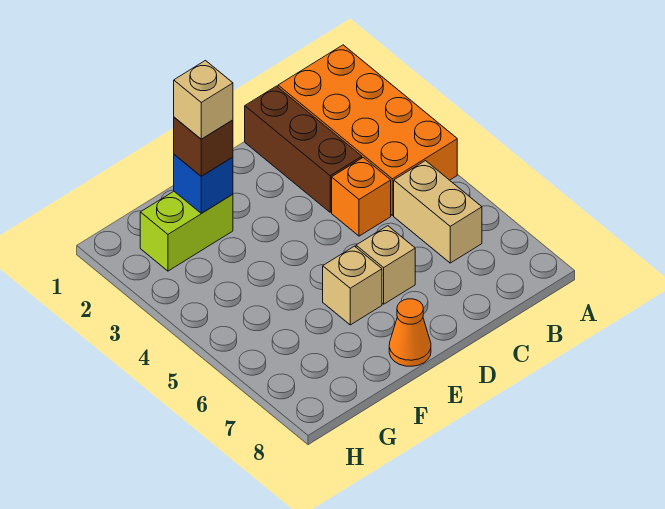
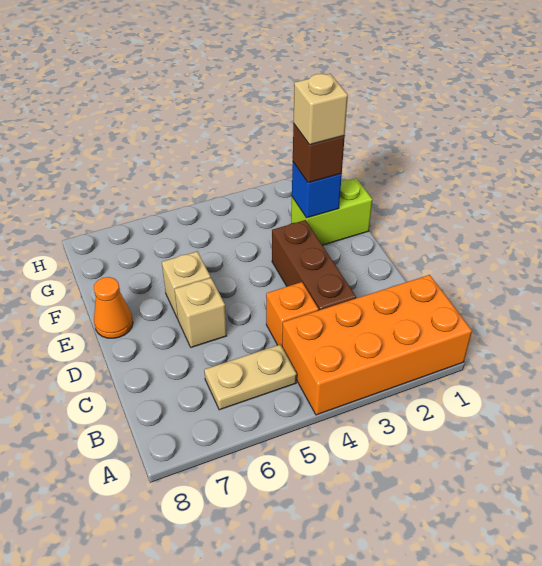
tan 1x2 brick [394,161,482,263] -> tan 1x2 plate [204,345,297,410]
brown 1x3 brick [245,86,362,212] -> brown 1x3 brick turned to [272,220,356,310]
lime 1x2 brick [140,191,233,271] -> lime 1x2 brick turned to [291,178,372,245]

